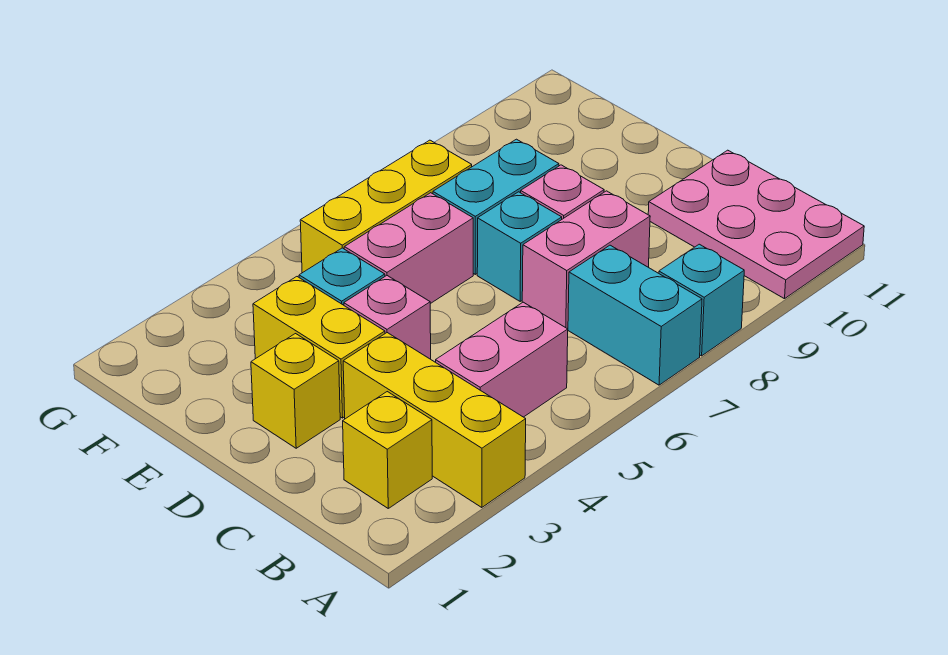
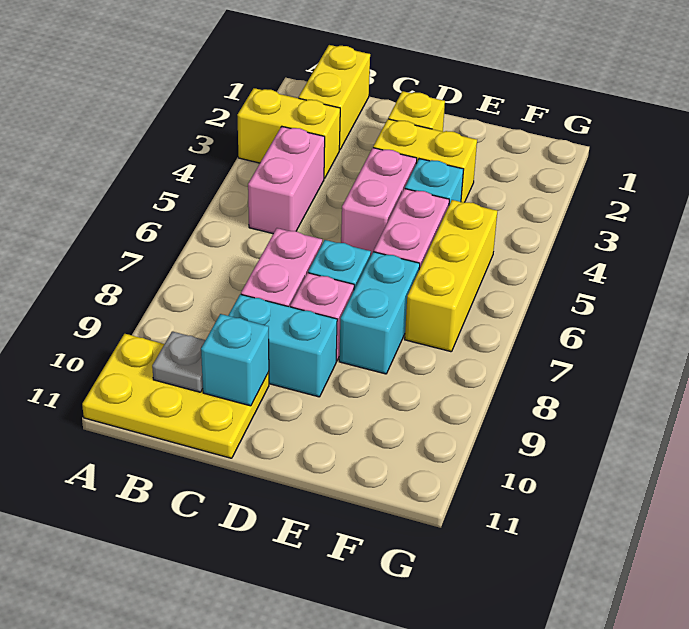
yellow 1x3 brick [343,333,526,508] -> yellow 1x2 brick [237,88,340,179]
cyan 1x2 brick [568,245,702,385] -> cyan 1x2 brick moved to [228,294,337,397]
cyan 1x1 brick [659,244,744,356] -> cyan 1x1 brick moved to [201,314,269,406]
pink 2x3 plate [648,150,864,299] -> yellow 2x3 plate [82,334,269,458]
yellow 1x1 brick [343,392,432,508] -> yellow 1x2 brick [299,45,370,150]
none -> grey 1x1 plate [152,331,205,392]
pink 1x1 brick [344,276,431,359] -> pink 1x2 brick [341,148,417,255]

